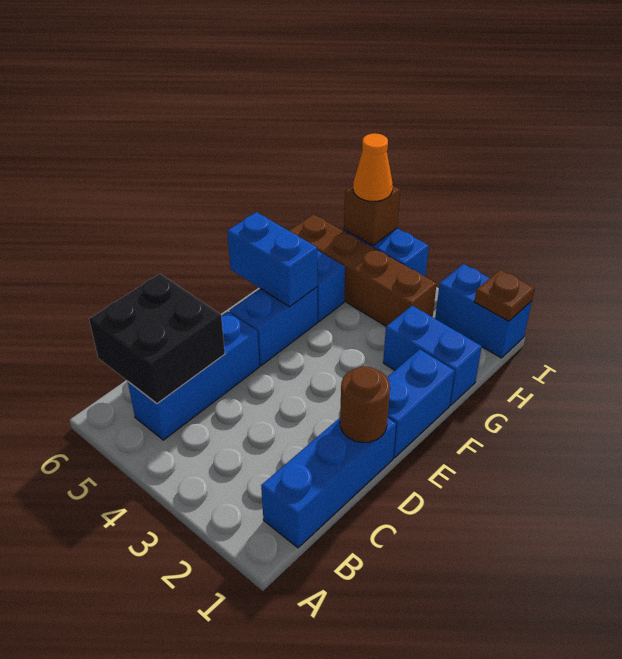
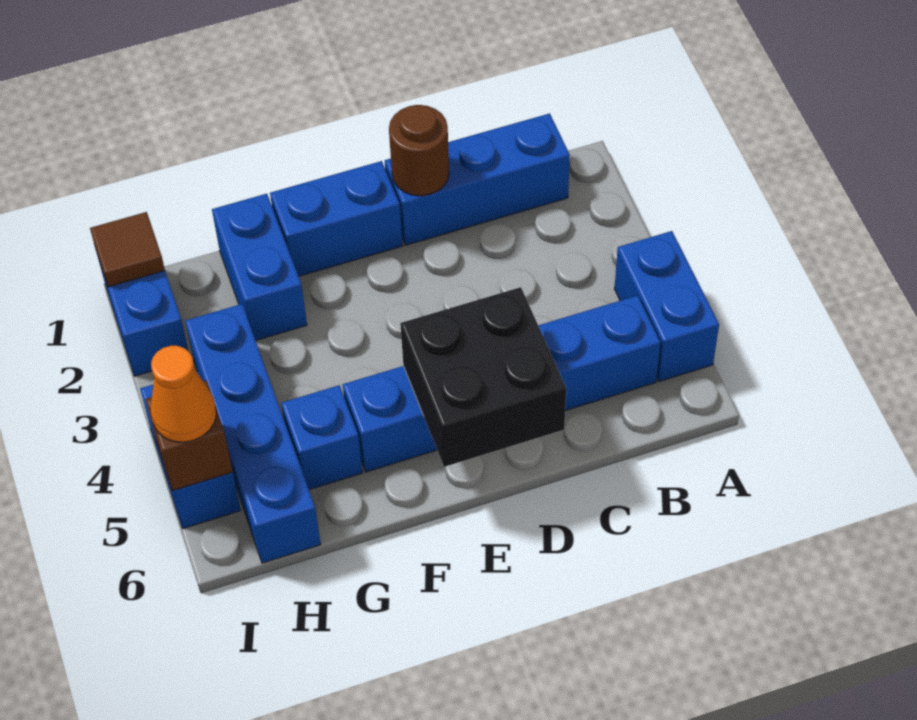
black 2x2 brick [89,274,225,404] -> black 2x2 brick moved to [400,287,566,467]
blue 1x2 brick [227,212,317,307] -> blue 1x2 brick moved to [614,231,719,381]
brown 1x4 brick [289,215,437,326] -> blue 1x4 brick [185,304,321,563]
brown 1x1 plate [474,270,535,321] -> brown 1x1 tile [90,212,165,287]

